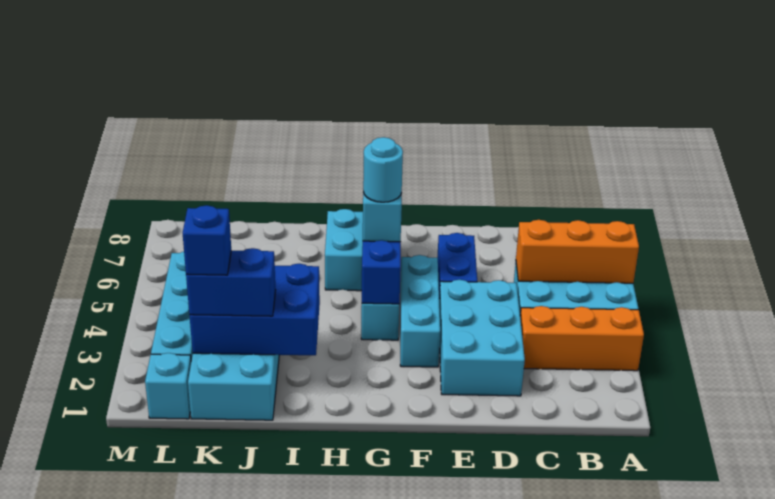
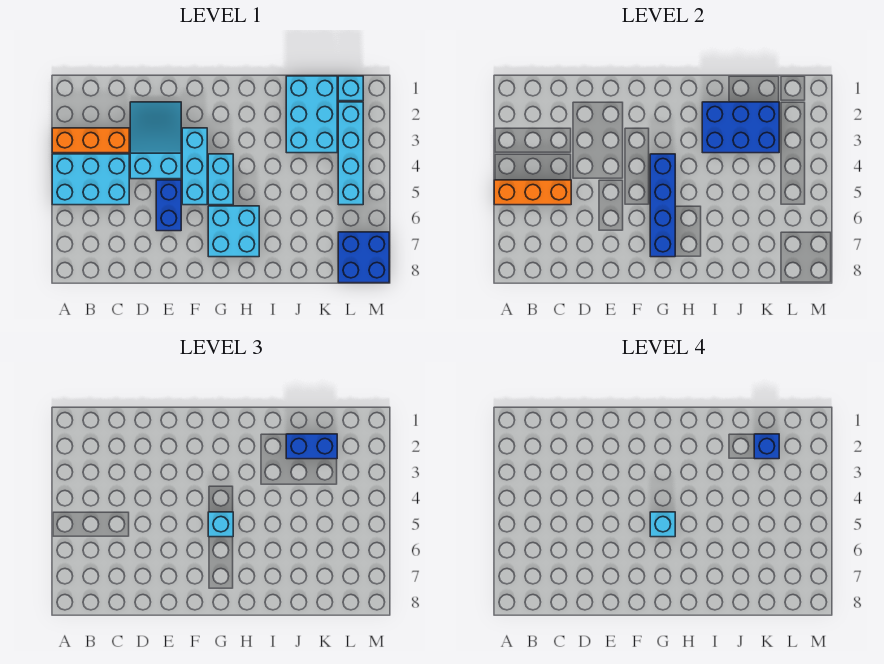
cyan 2x3 brick [439,280,525,396] -> cyan 2x3 slope [130,102,181,179]
cyan 1x1 round brick [363,137,403,202] -> cyan 1x1 brick [650,512,675,537]
none -> blue 2x2 brick [338,232,389,283]

